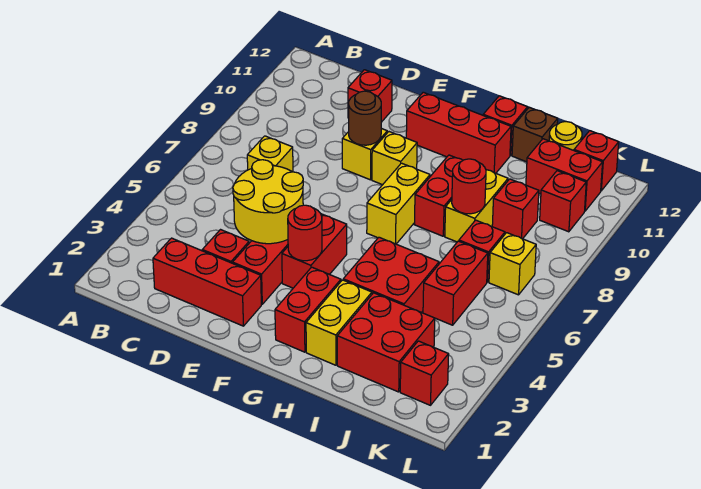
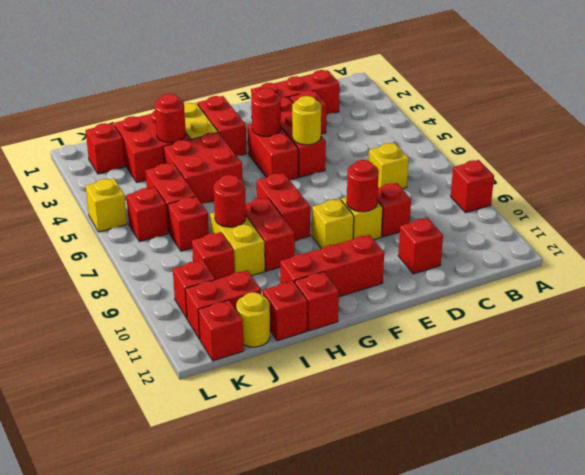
none -> red 1x1 brick [451,160,494,213]
yellow 2x2 round brick [233,160,303,244] -> yellow 1x1 round brick [292,96,321,145]
none -> red 1x1 brick [377,183,411,237]
brown 1x1 round brick [349,91,381,145] -> red 1x1 round brick [347,160,379,212]
yellow 1x2 brick [367,163,430,244] -> red 1x2 brick [257,173,310,240]
none -> red 1x1 round brick [155,94,186,143]
brown 1x1 brick [512,107,558,162] -> red 1x1 brick [263,281,307,341]
none -> red 1x1 brick [126,187,168,242]
yellow 1x1 brick [489,233,536,295] -> yellow 1x1 brick moved to [86,178,127,232]

